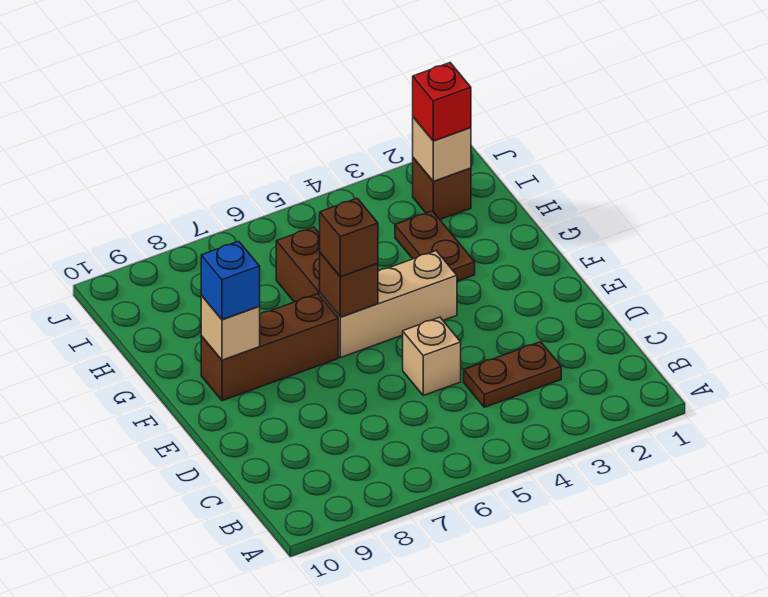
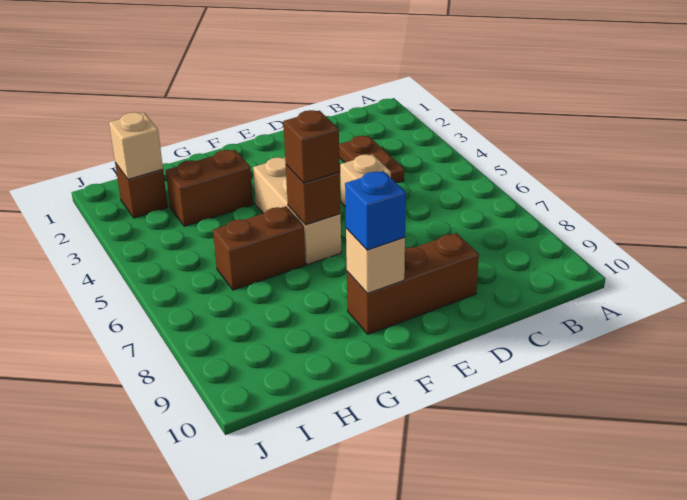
brown 1x3 brick [201,294,338,401] -> brown 1x3 brick turned to [347,233,479,334]
brown 1x2 plate [395,211,475,281] -> brown 1x2 brick [166,150,253,226]
red 1x1 brick [413,63,471,141] -> none

